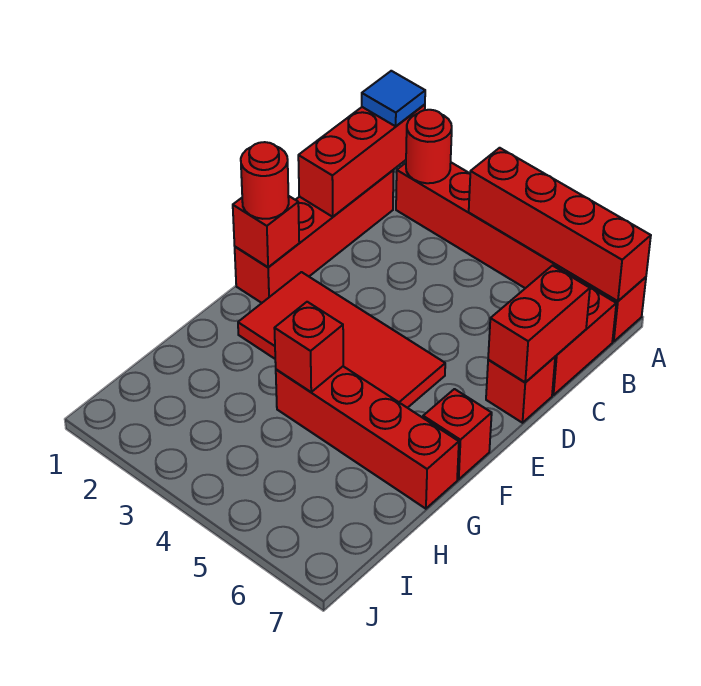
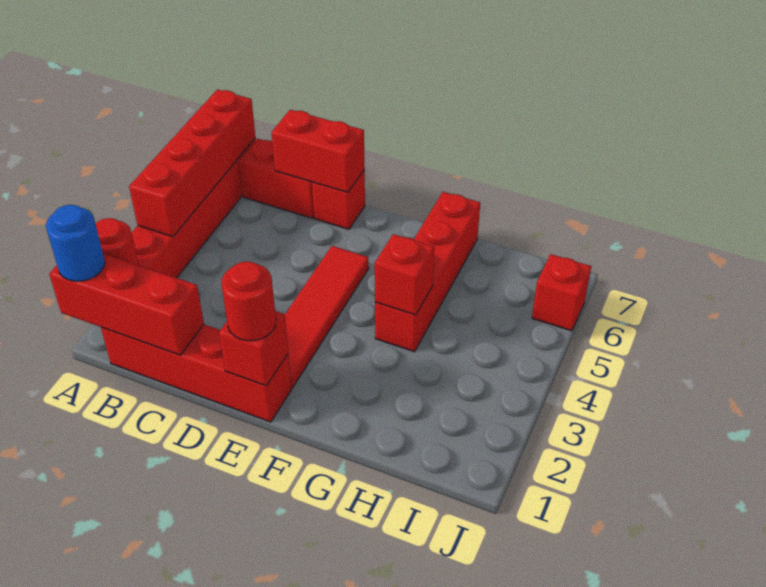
blue 1x1 tile [362,71,425,126] -> blue 1x1 round brick [46,205,105,281]
red 2x4 tile [238,272,445,408] -> red 1x4 tile [285,246,369,388]
red 1x1 brick [423,389,492,479] -> red 1x1 brick moved to [532,254,591,331]

